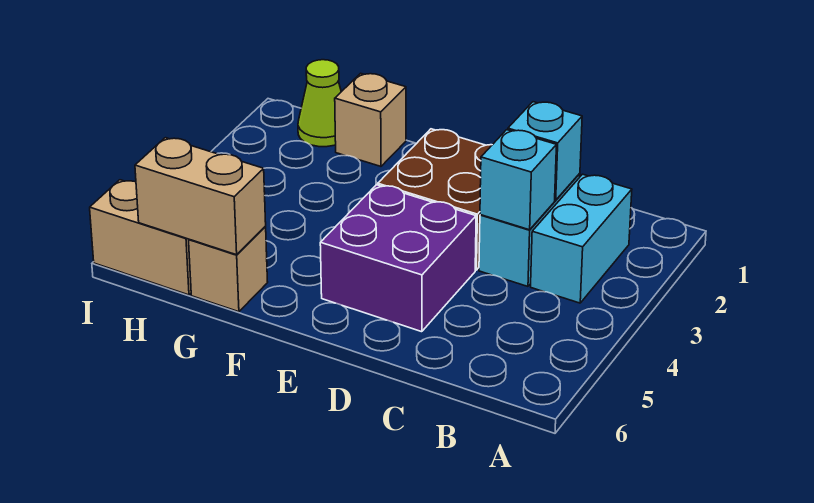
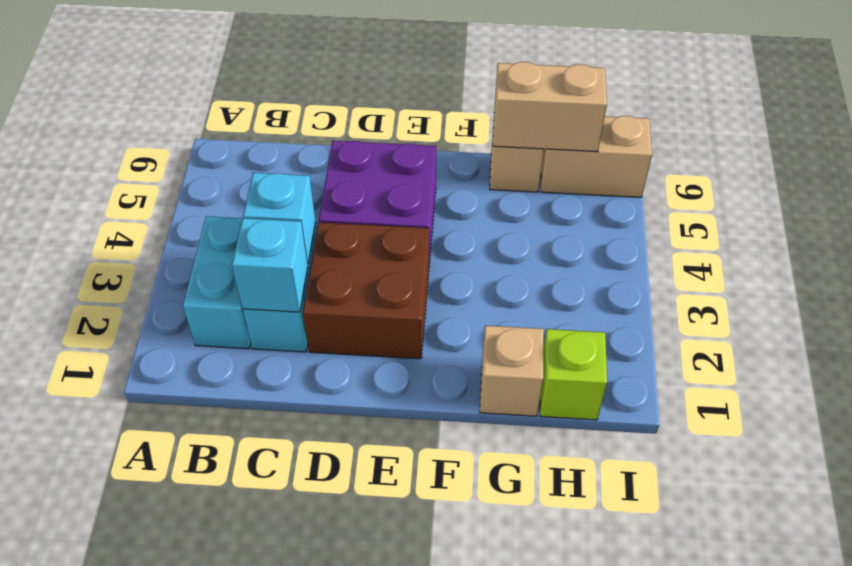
lime 1x1 cone [298,60,341,147] -> lime 1x1 brick [540,329,607,420]

